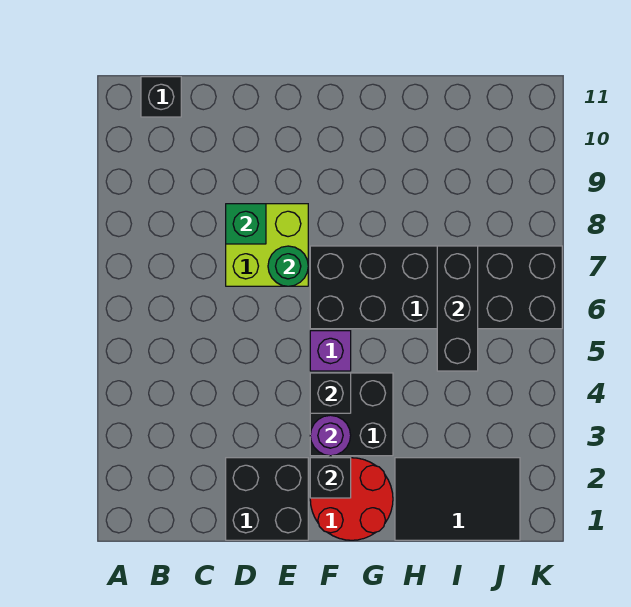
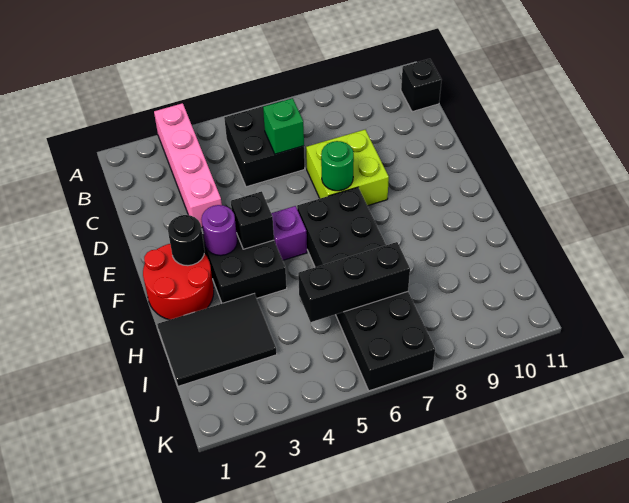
none -> pink 1x4 brick [154,103,222,228]
black 2x2 brick [226,458,308,540] -> black 2x2 brick moved to [224,101,305,187]
green 1x1 brick [226,204,266,244] -> green 1x1 brick moved to [263,98,304,154]
black 1x1 brick [310,458,351,498] -> black 1x1 round brick [168,215,205,266]
black 2x3 tile [395,458,520,540] -> black 2x3 tile turned to [157,294,277,386]

